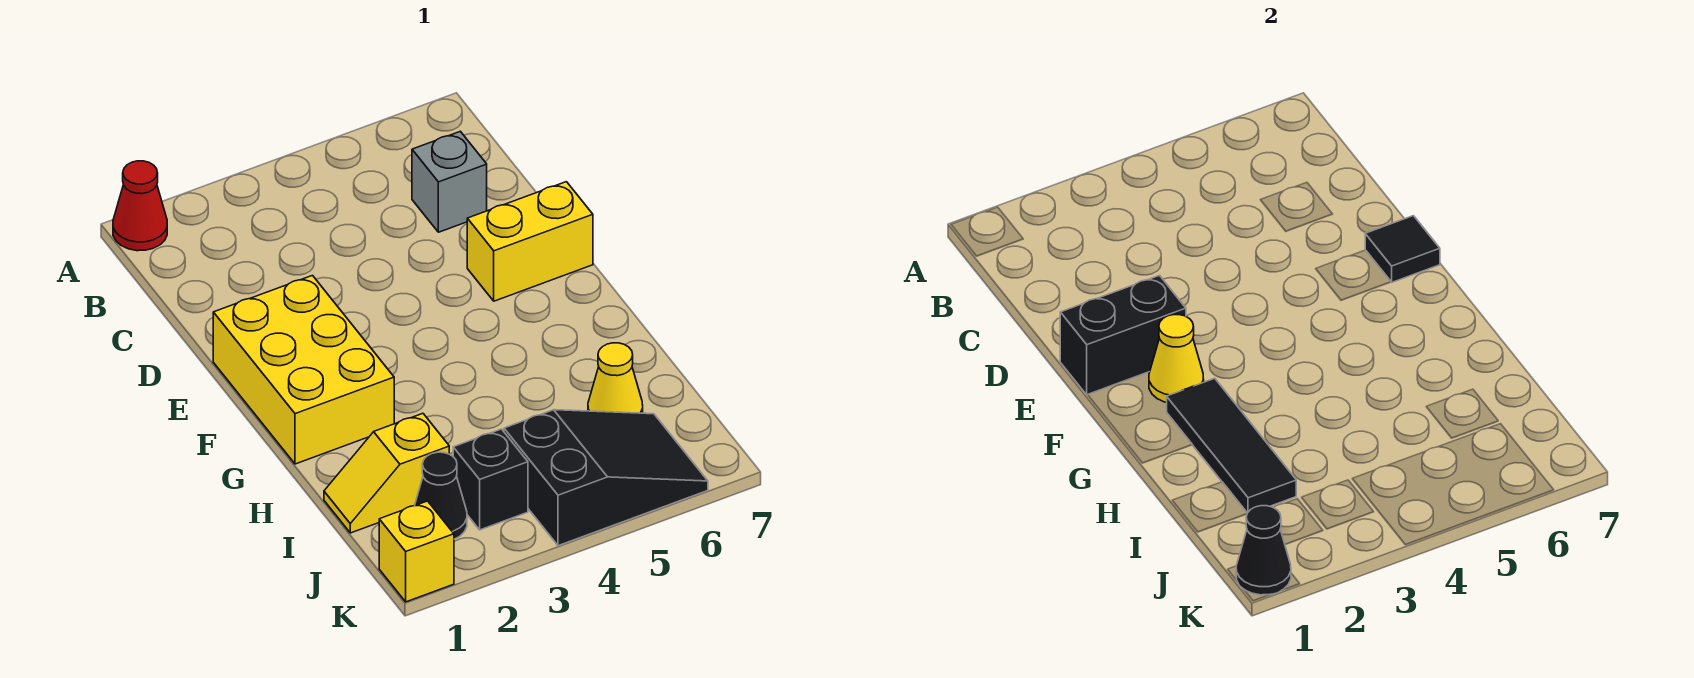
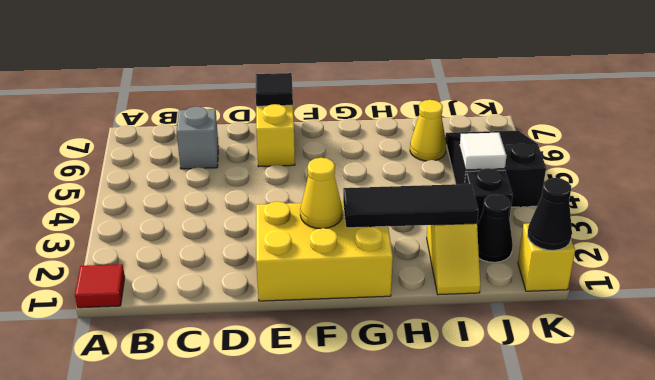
red 1x1 cone [113,161,167,251] -> red 1x1 tile [75,264,125,308]
black 1x2 brick [1060,276,1186,395] -> none
none -> white 1x1 tile [459,133,506,170]

